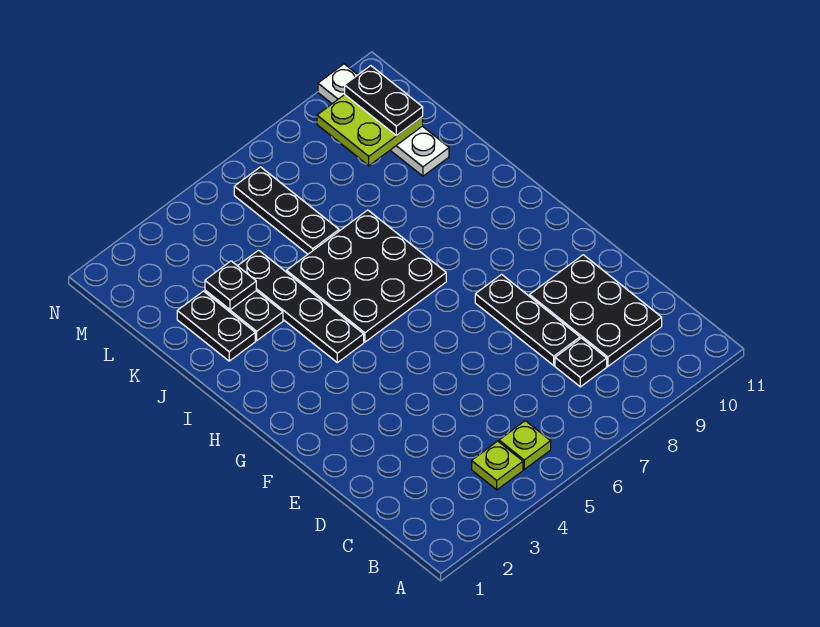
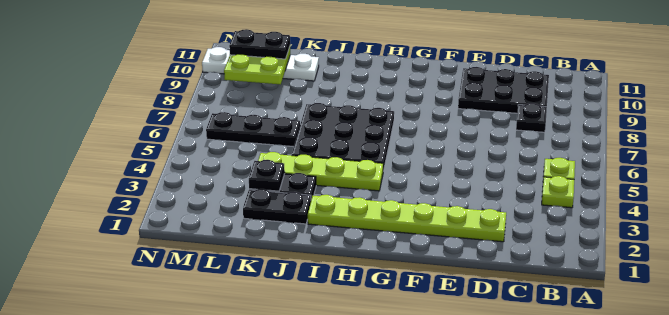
none -> lime 1x6 plate [308,195,506,242]
black 1x3 plate [475,274,580,366] -> none
black 1x4 plate [238,250,364,363] -> lime 1x4 plate [258,152,383,191]

